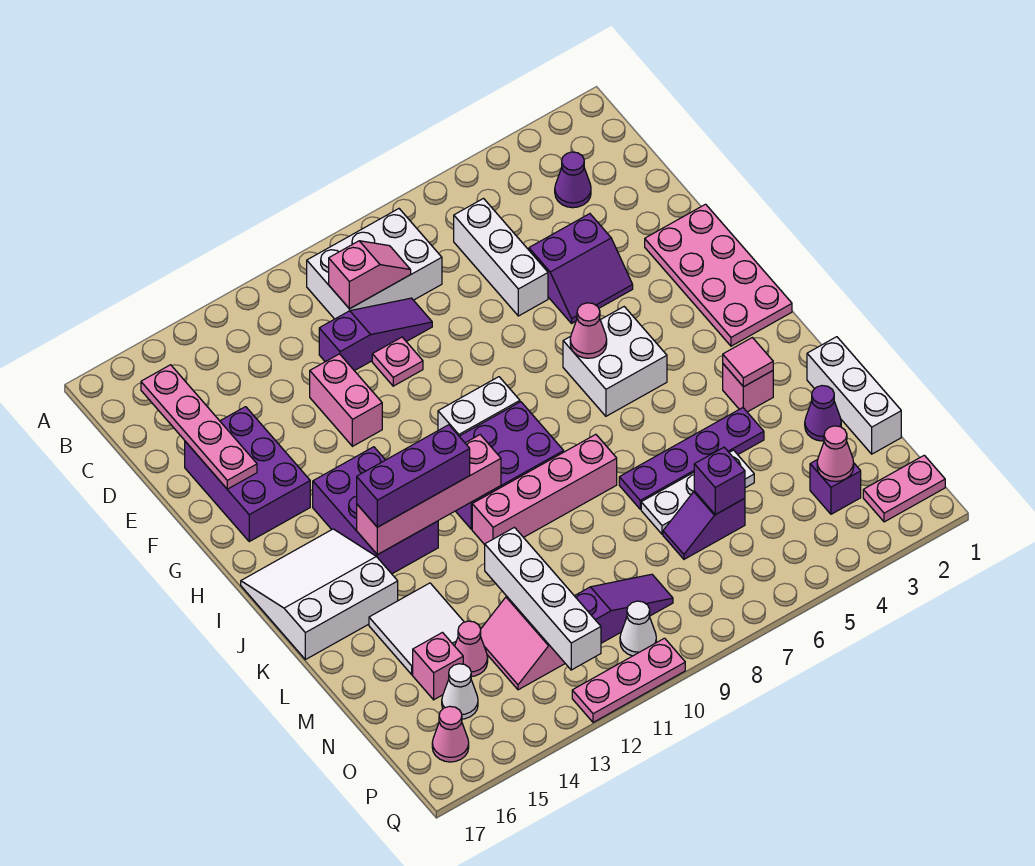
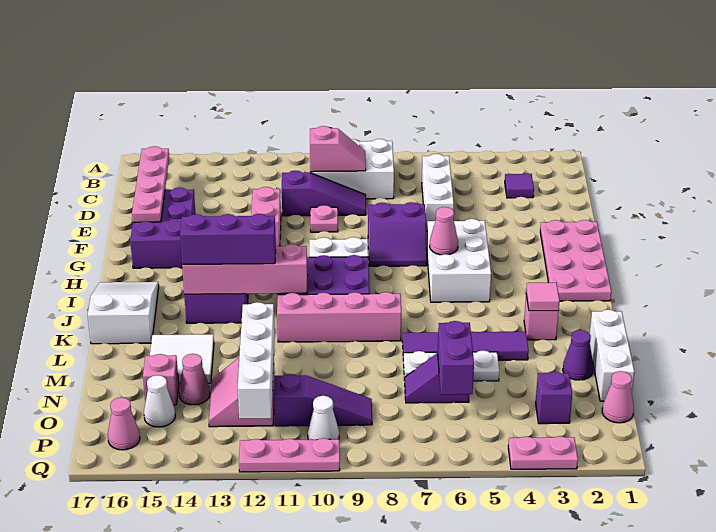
purple 1x1 cone [555,152,591,208] -> purple 1x1 tile [505,174,534,198]
purple 2x2 slope [529,214,633,323] -> purple 2x2 slope moved to [368,202,427,266]
white 2x2 brick [563,307,667,416] -> white 2x3 brick [427,219,491,302]
white 3x3 slope [241,529,398,660] -> white 2x3 slope [88,282,159,344]
purple 1x4 plate [619,408,764,509] -> purple 1x4 tile [402,332,529,361]
purple 1x1 brick [694,447,745,515] -> purple 1x2 brick [438,321,474,395]
pink 1x1 cone [817,426,854,481] -> pink 1x1 cone moved to [602,371,634,423]
pink 1x2 plate [863,455,945,522] -> pink 1x2 plate moved to [508,436,578,469]

